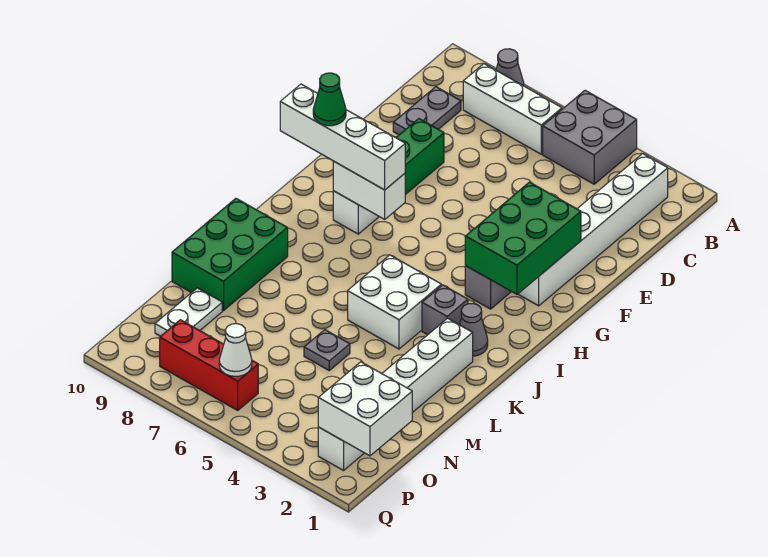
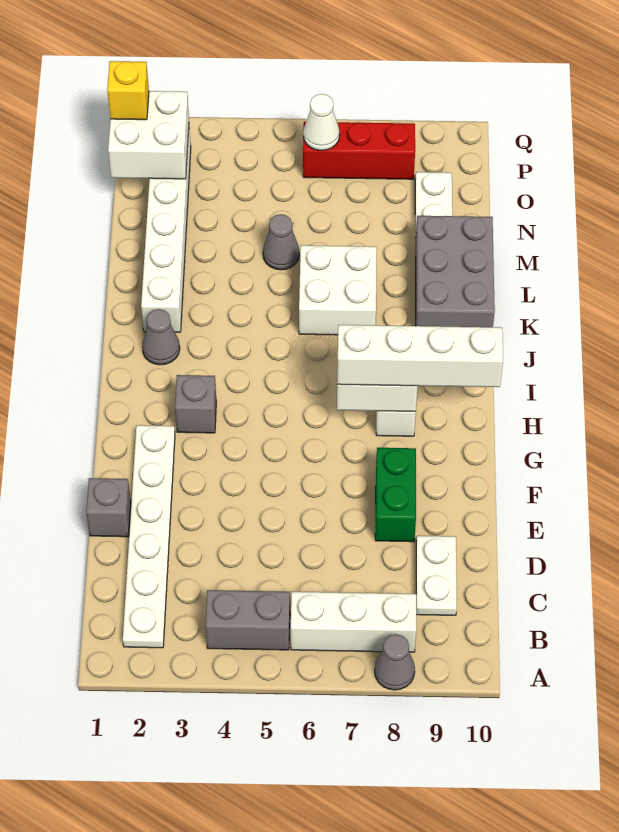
grey 2x2 brick [543,90,637,184] -> grey 1x2 brick [206,590,290,650]
white 1x6 brick [518,154,668,306] -> white 1x6 plate [123,425,175,648]
grey 1x2 plate [393,87,461,135] -> white 1x2 plate [416,536,457,615]
green 2x3 brick [465,182,581,294] -> none
green 1x1 cone [313,73,346,126] -> none
grey 1x1 brick [422,285,468,335] -> grey 1x1 brick moved to [86,478,131,537]
white 2x2 brick [348,255,441,349] -> white 2x2 brick moved to [299,245,377,335]
green 2x3 brick [172,198,288,311] -> grey 2x3 brick [416,216,495,327]
grey 1x1 plate [304,330,350,370] -> grey 1x1 cone [263,214,299,270]
none -> yellow 1x1 brick [107,61,149,120]

